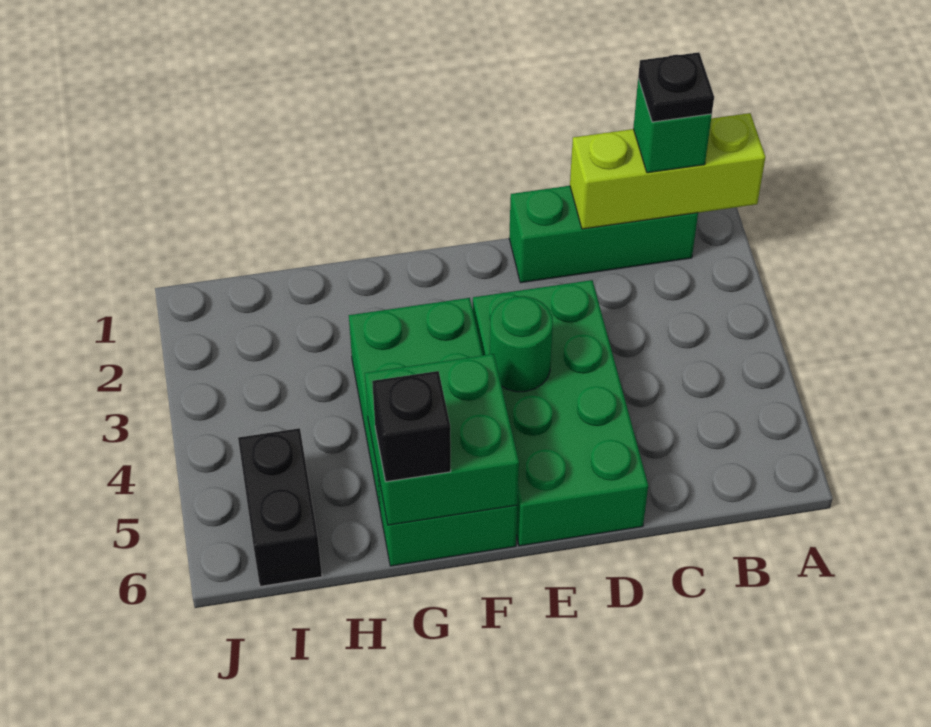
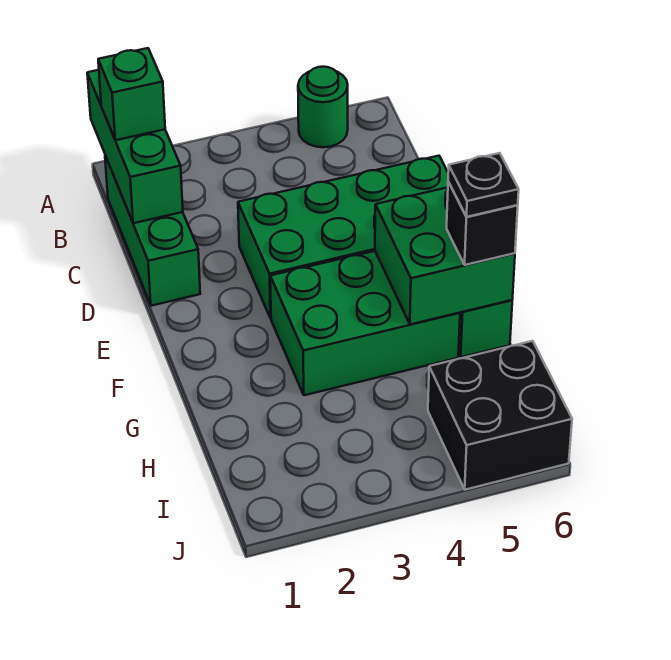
lime 1x3 brick [570,113,765,229] -> green 1x3 brick [87,70,183,223]
black 1x1 plate [638,52,714,122] -> black 1x1 plate moved to [448,153,519,217]
green 1x1 round brick [490,296,553,392] -> green 1x1 round brick moved to [298,67,348,147]
black 1x2 brick [238,428,322,586] -> black 2x2 brick [428,341,572,490]

